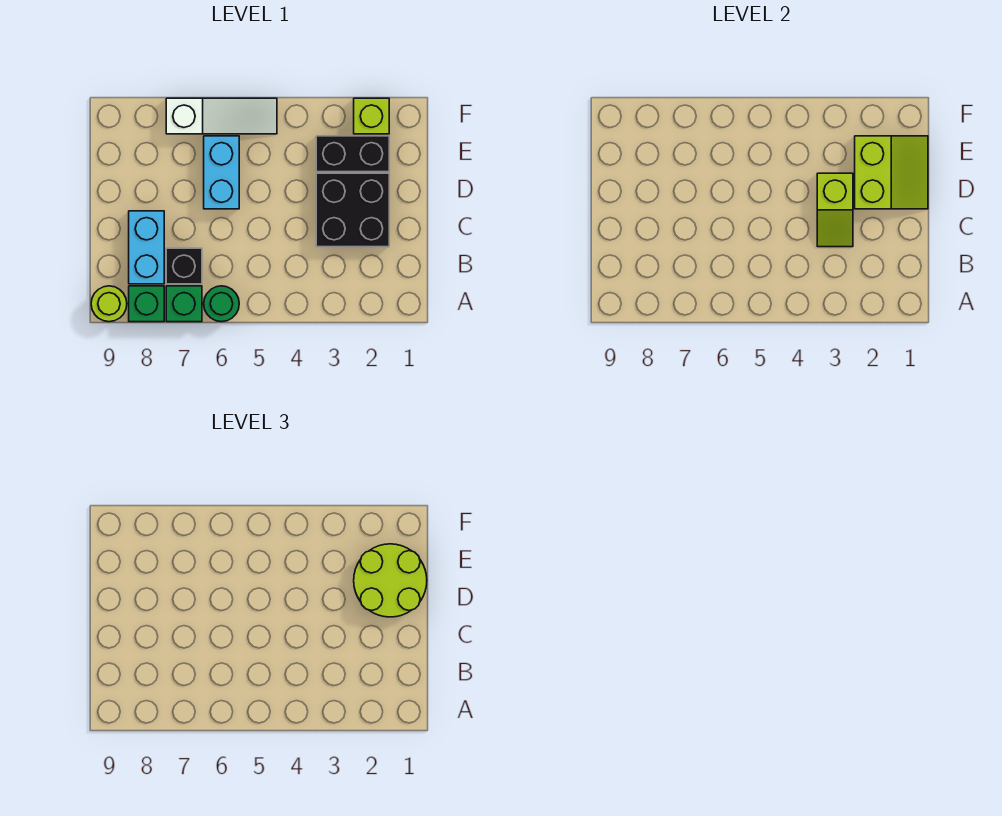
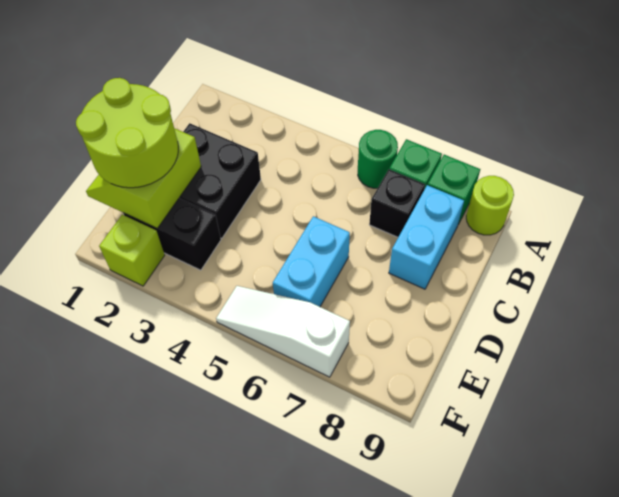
lime 1x2 slope [817,173,853,247] -> none

